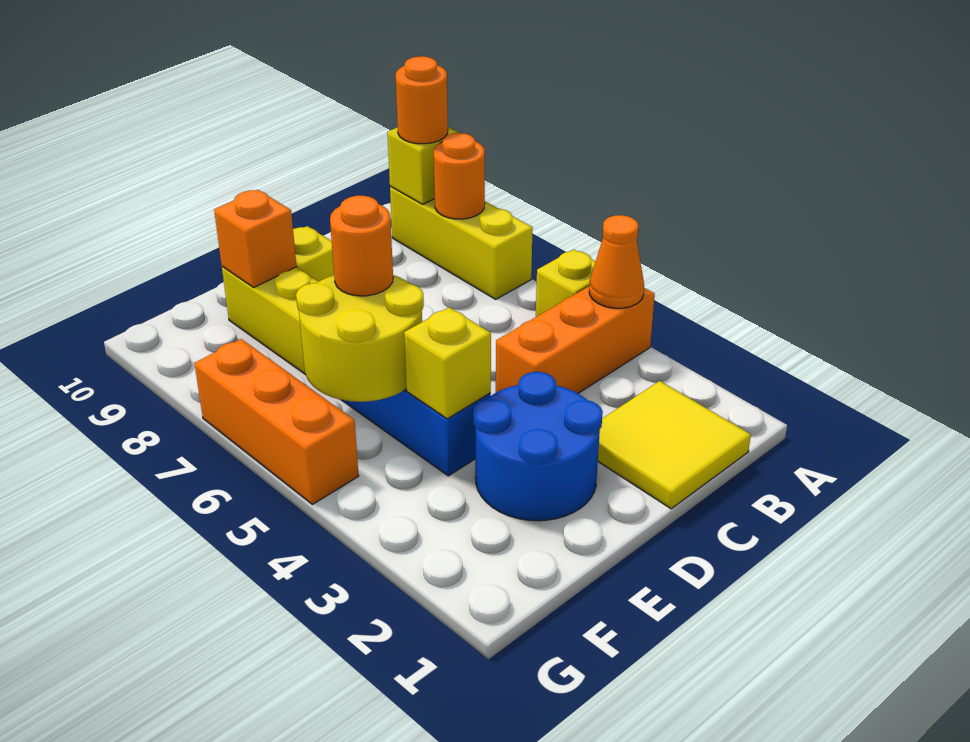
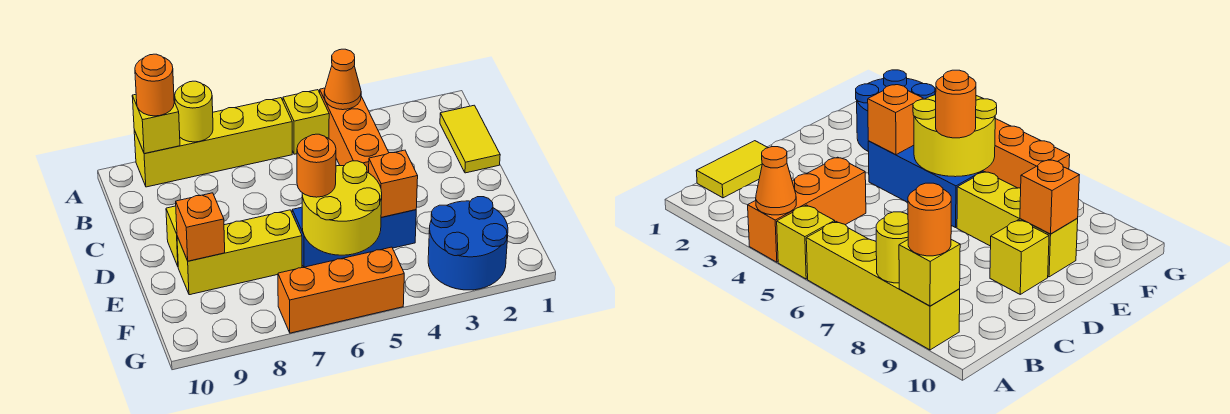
yellow 1x3 brick [390,186,533,299] -> yellow 1x4 brick [134,98,292,187]
orange 1x1 round brick [434,133,485,219] -> yellow 1x1 round brick [175,81,213,142]
yellow 2x2 tile [598,381,751,509] -> yellow 1x2 tile [440,105,500,173]
blue 2x2 round brick [473,372,603,521] -> blue 2x2 round brick moved to [428,197,508,290]
yellow 1x1 brick [404,307,491,419] -> orange 1x1 brick [369,150,418,217]

